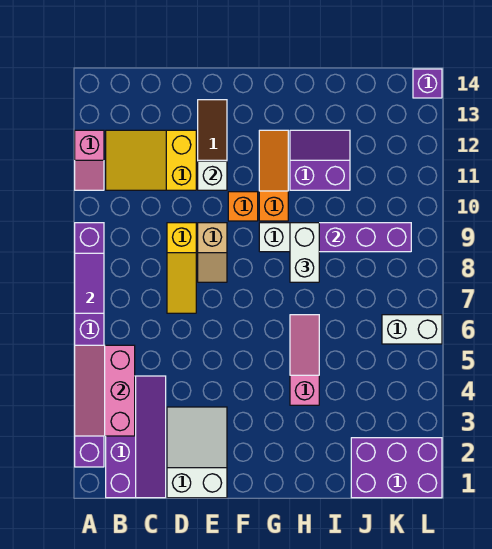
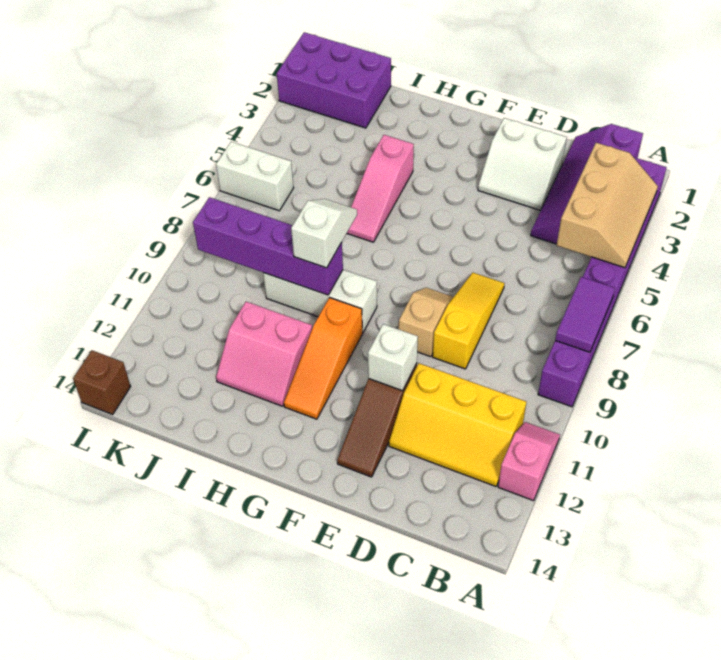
pink 2x3 slope [75,345,135,436] -> tan 2x3 slope [557,143,658,268]
yellow 2x3 slope [106,130,196,190] -> yellow 2x3 slope turned to [389,363,526,486]
white 2x3 slope [167,407,227,498] -> white 2x2 slope [478,118,567,210]
orange 1x1 brick [228,192,258,221] -> none
white 1x2 brick [290,223,319,282] -> white 1x2 slope [291,199,357,268]
purple 2x2 slope [290,130,350,190] -> pink 2x2 slope [216,302,312,406]
purple 1x1 brick [413,69,442,98] -> brown 1x1 brick [73,350,131,414]

